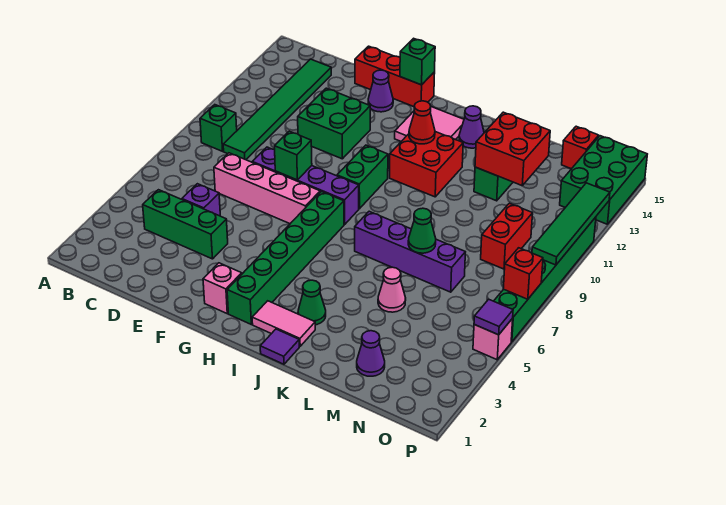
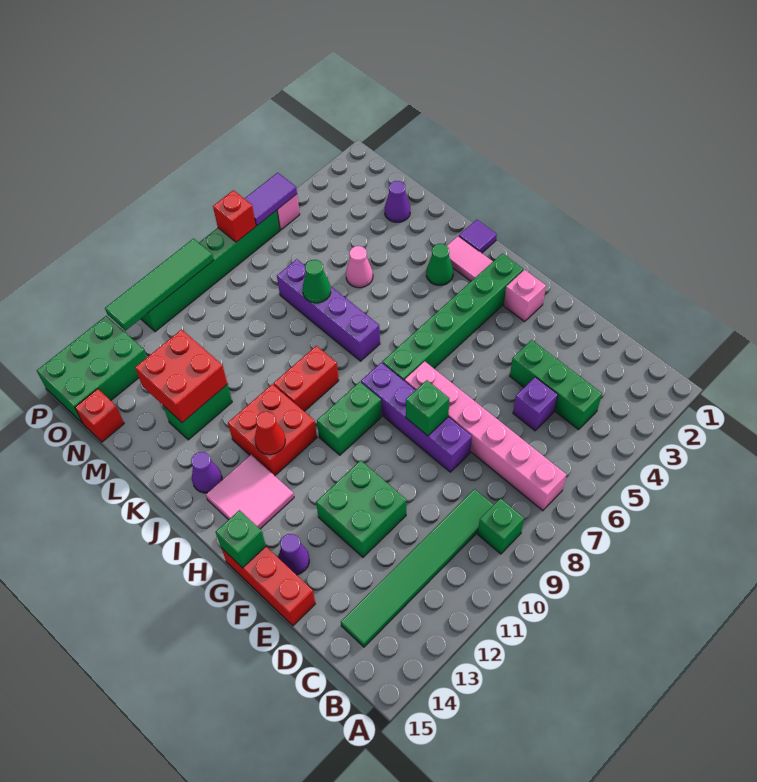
pink 1x4 brick [214,153,320,224] -> pink 1x6 brick [405,361,567,511]
red 1x2 brick [481,203,533,269] -> red 1x2 brick moved to [273,346,339,411]
purple 1x1 tile [474,299,513,335] -> purple 1x2 tile [244,173,297,225]

